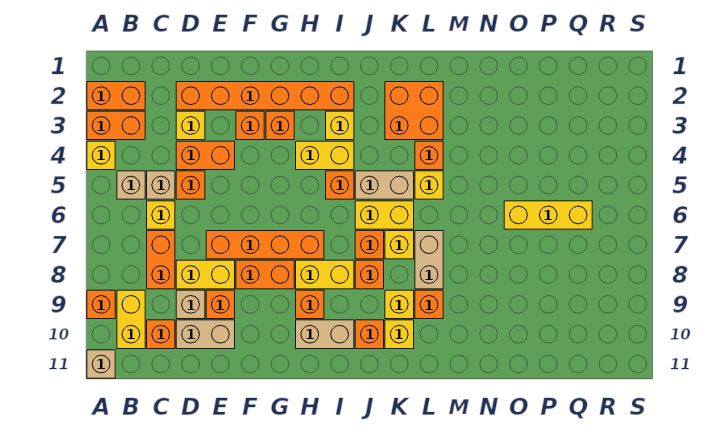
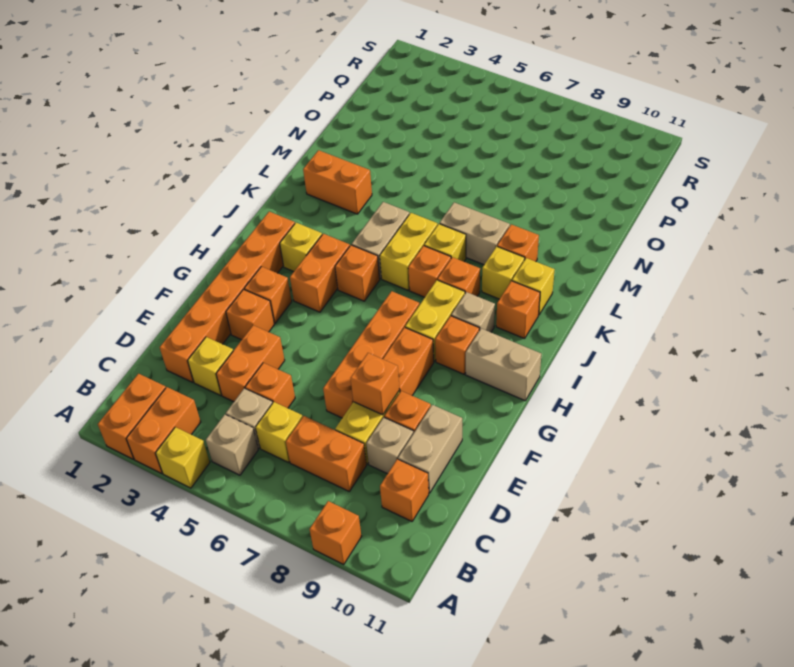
tan 1x1 brick [87,350,115,378] -> tan 1x1 brick moved to [451,292,495,332]
yellow 1x2 brick [117,290,145,349] -> none
yellow 1x2 brick [296,141,354,170] -> orange 1x2 brick [290,234,350,312]
tan 1x2 brick [296,320,354,349] -> tan 1x2 brick turned to [466,329,541,401]
orange 2x2 brick [385,82,443,140] -> orange 1x2 brick [303,150,372,214]
orange 1x1 brick [415,141,443,170] -> orange 1x1 brick moved to [351,353,399,415]
yellow 1x1 brick [415,171,443,199] -> none
yellow 1x3 brick [504,201,592,229] -> none

